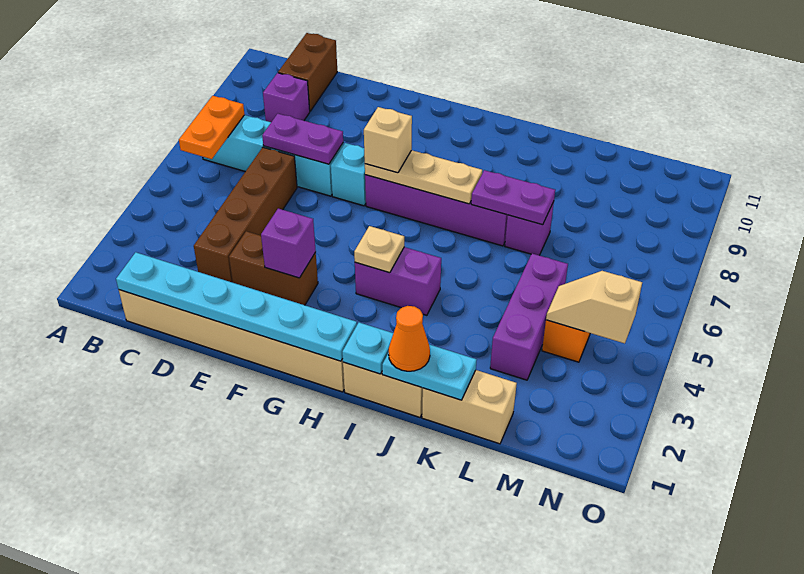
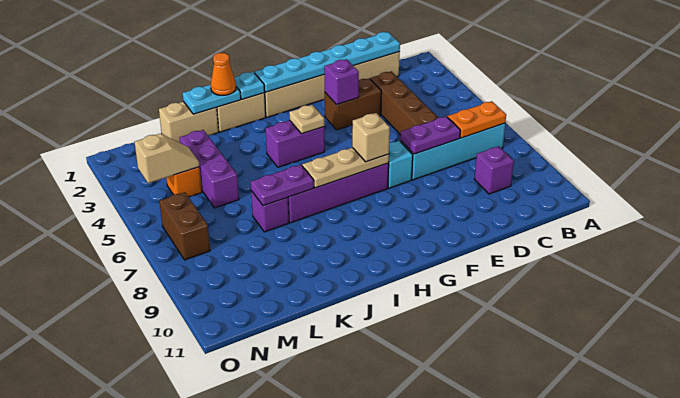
orange 1x2 plate [179,96,245,159] -> orange 1x2 plate turned to [448,101,506,138]
brown 1x2 brick [278,33,337,111] -> brown 1x2 brick moved to [159,192,210,260]

